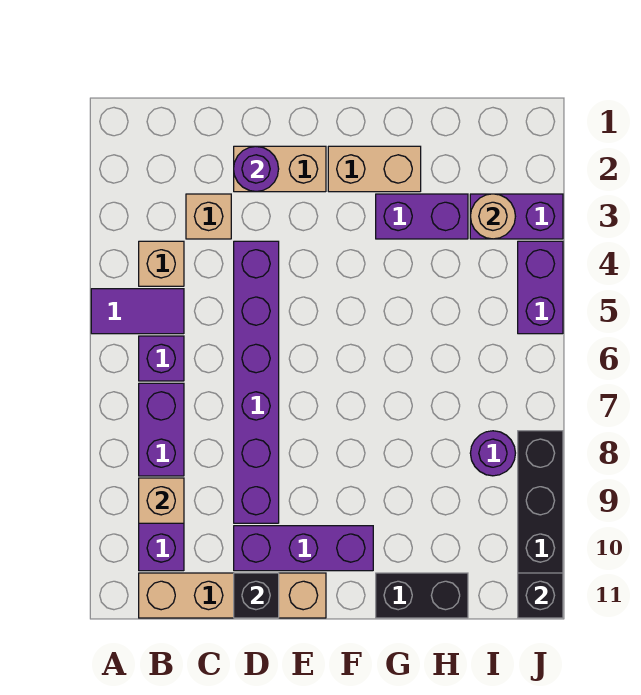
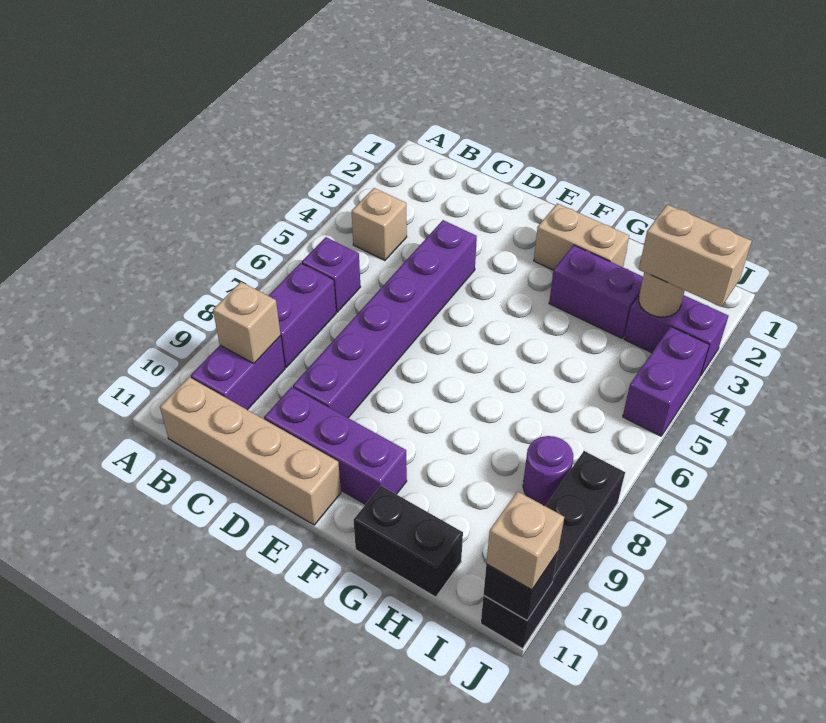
purple 1x2 tile [91,289,184,334] -> none
tan 1x1 brick [186,194,231,239] -> tan 1x1 brick moved to [486,491,564,590]
tan 1x2 brick [234,146,326,192] -> tan 1x2 brick moved to [639,204,752,307]
purple 1x1 round brick [234,146,279,192] -> none
black 1x1 brick [234,573,279,618] -> none

